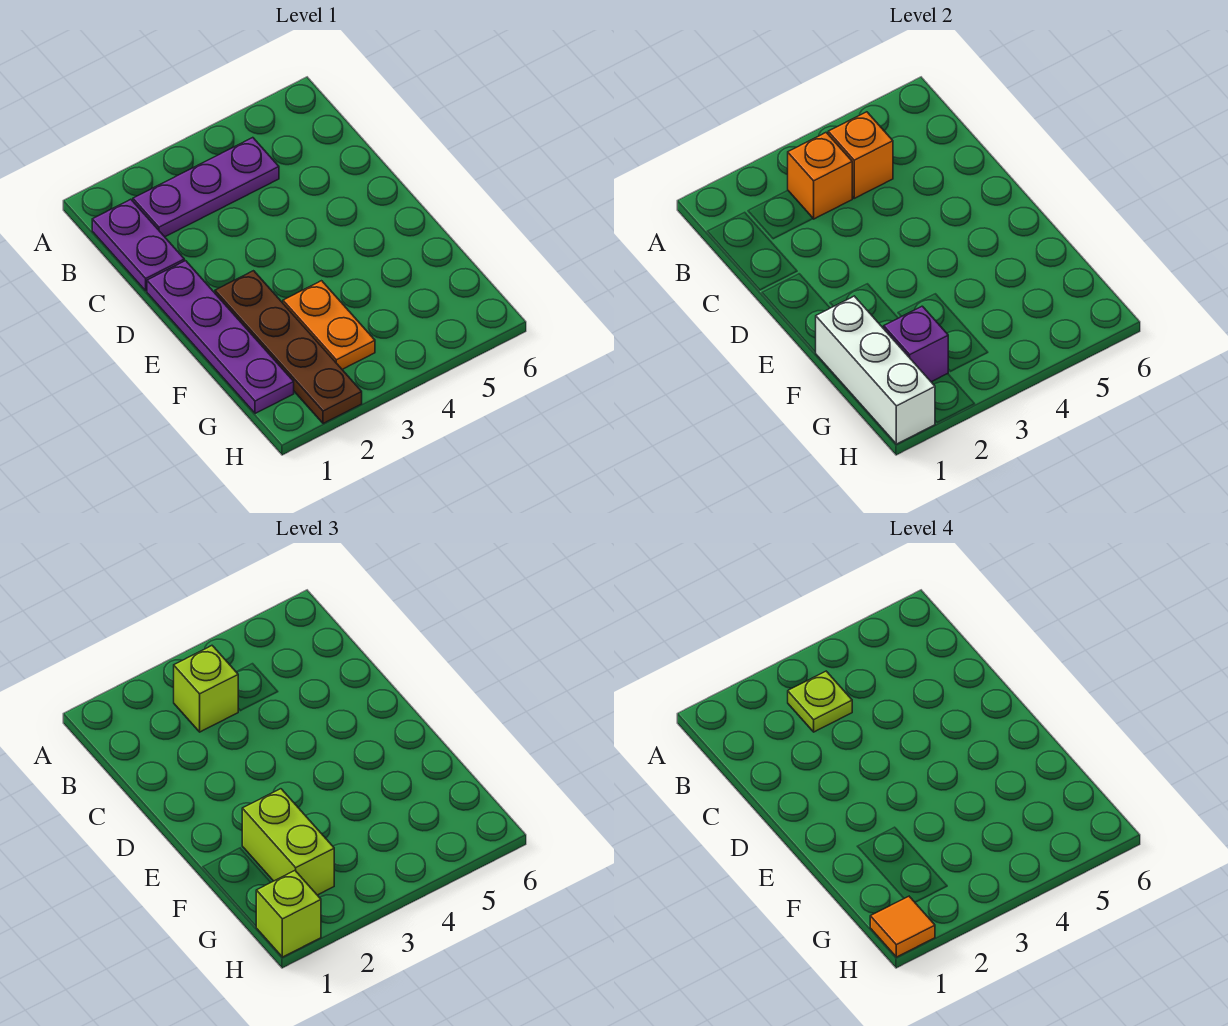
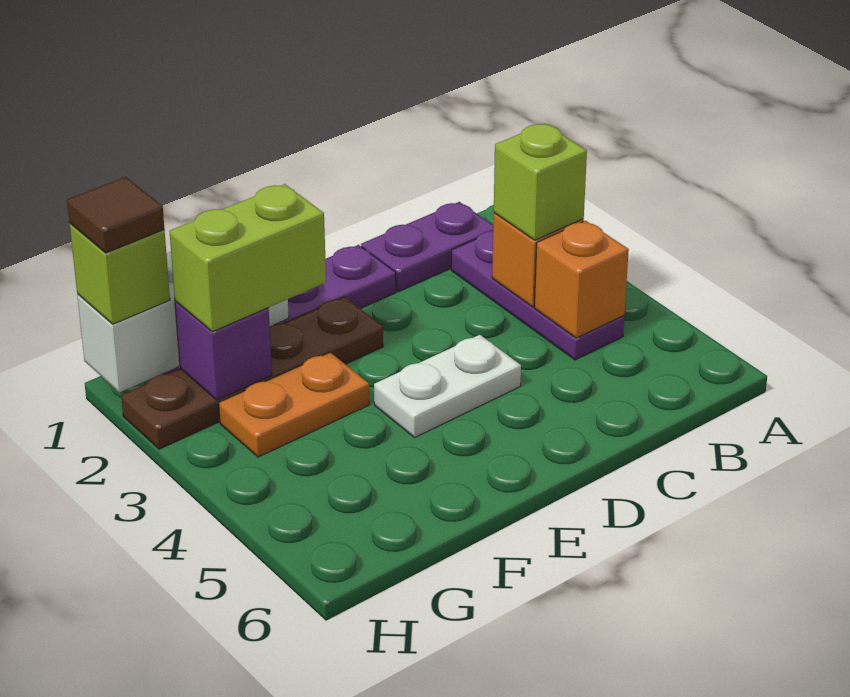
lime 1x1 plate [788,671,852,732] -> none
none -> white 1x2 plate [374,335,521,438]
orange 1x1 tile [870,896,935,957] -> brown 1x1 tile [67,177,164,253]

